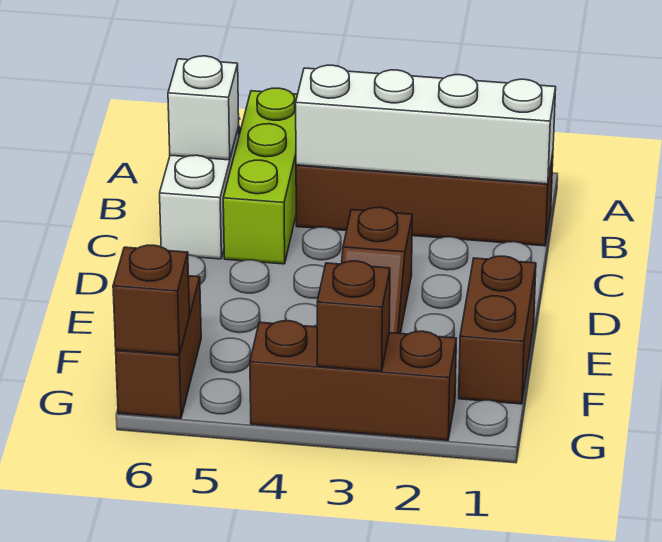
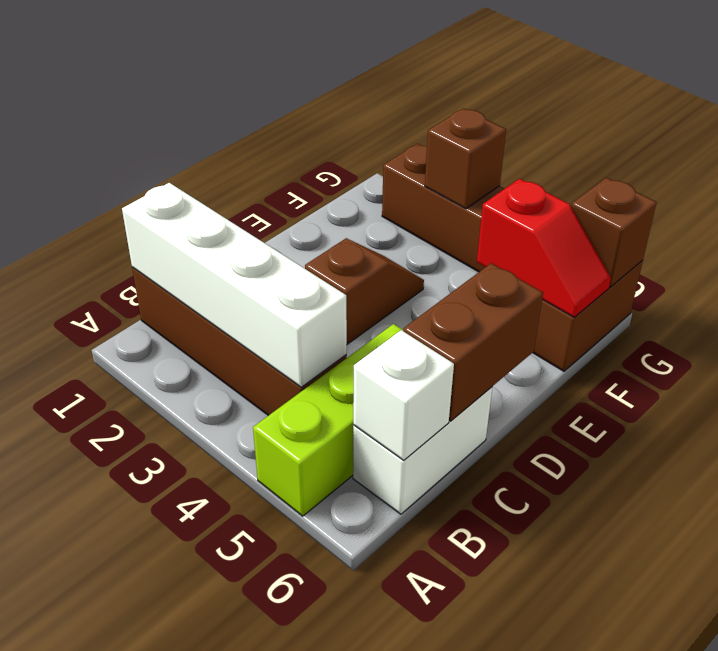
brown 1x2 brick [459,256,536,404] -> brown 1x2 brick moved to [403,263,543,421]
none -> red 1x2 slope [477,179,611,317]

